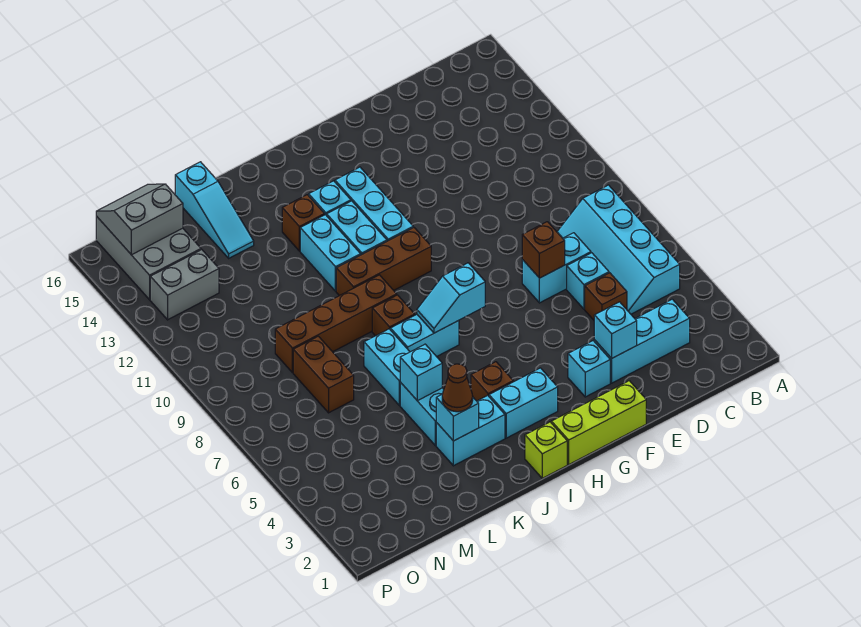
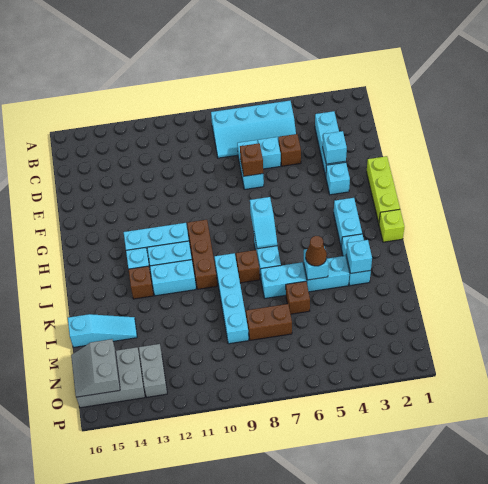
brown 1x1 brick [471,362,513,401] -> brown 1x1 brick moved to [286,281,310,314]
brown 1x4 brick [275,275,397,373] -> cyan 1x4 brick [215,253,249,344]
brown 1x1 cone [442,364,473,412] -> brown 1x1 cone moved to [306,236,327,266]

